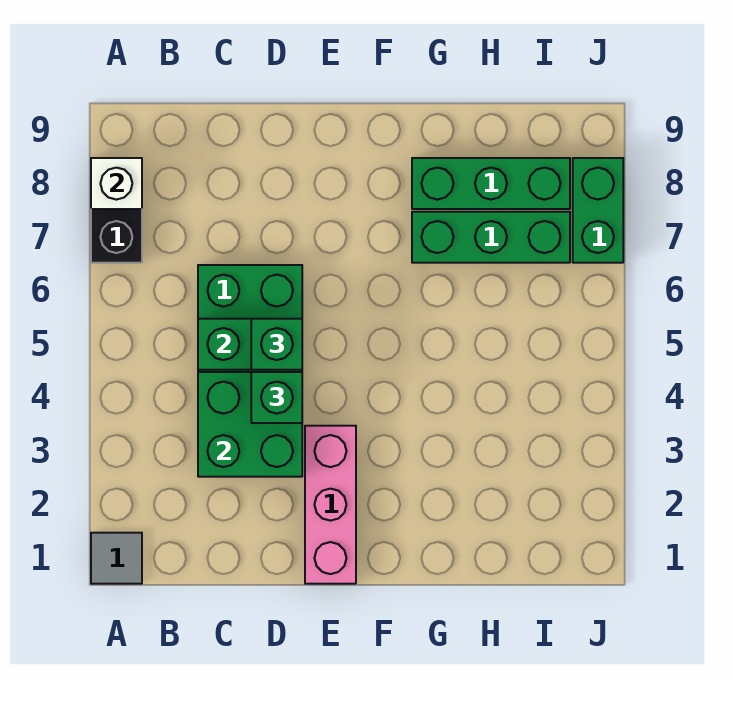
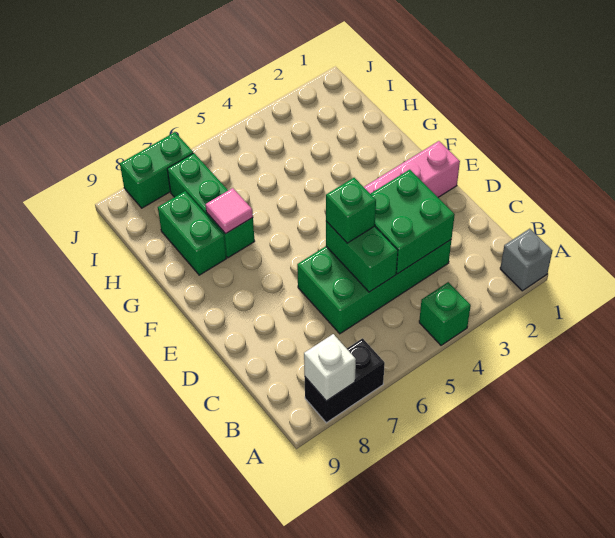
grey 1x1 tile [91,533,142,584] -> grey 1x1 brick [500,229,552,291]
green 1x1 brick [251,372,302,423] -> green 1x1 brick moved to [419,282,471,345]
none -> pink 1x1 tile [206,188,253,234]
green 1x3 brick [412,158,570,209] -> green 1x2 brick [158,191,226,275]

